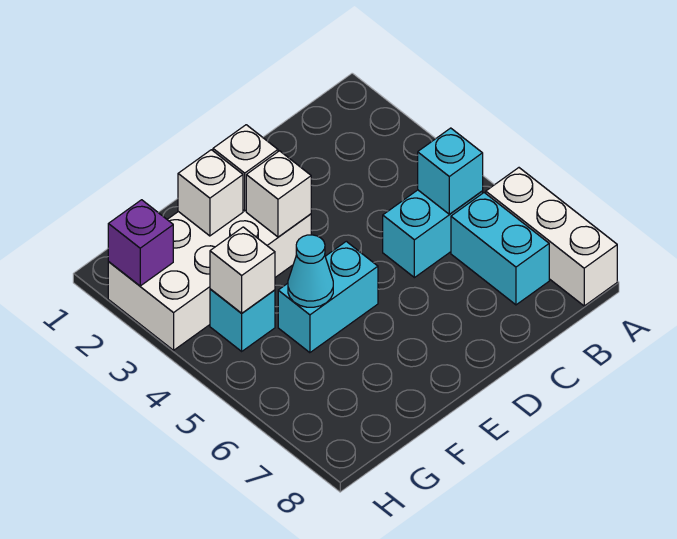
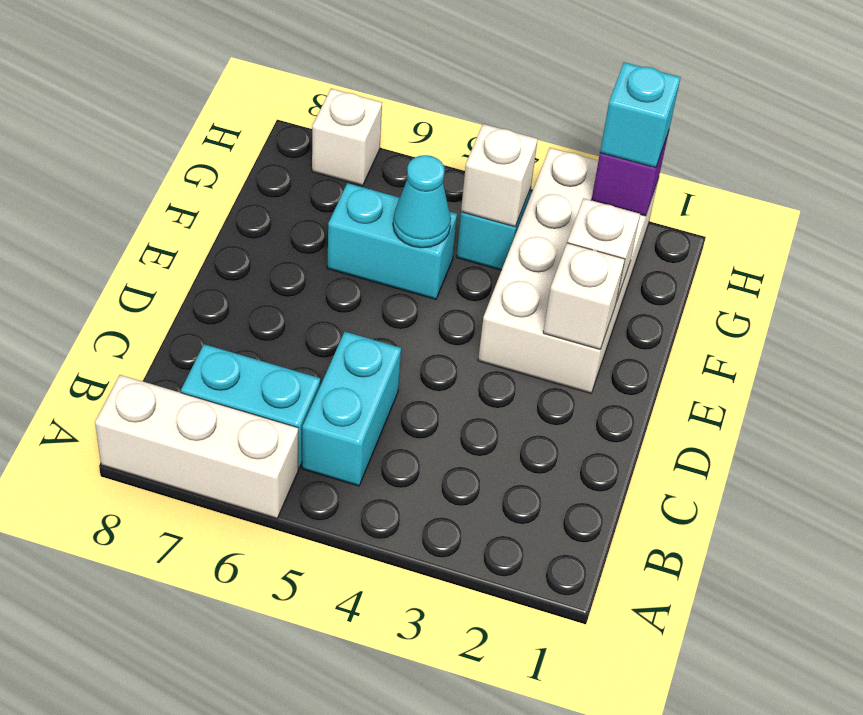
cyan 1x1 brick [418,128,483,214] -> cyan 1x1 brick moved to [600,62,681,168]
white 1x1 brick [246,151,311,237] -> white 1x1 brick moved to [312,88,382,186]
cyan 1x2 brick [278,241,378,353] -> cyan 1x2 brick turned to [327,183,457,299]

